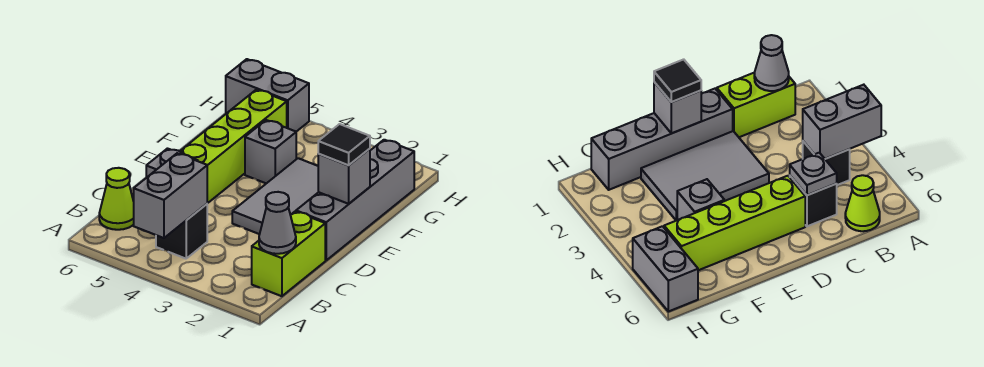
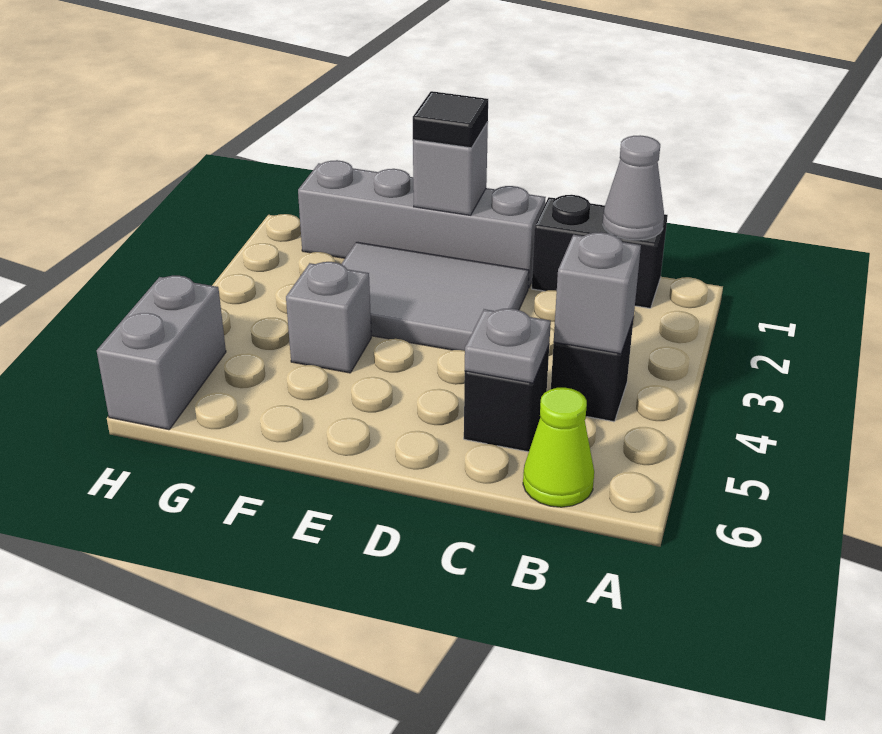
grey 1x2 brick [133,153,207,238] -> grey 1x1 brick [554,232,641,354]
lime 1x2 brick [252,211,325,296] -> black 1x2 brick [532,195,668,308]
lime 1x4 brick [180,90,287,203] -> none

